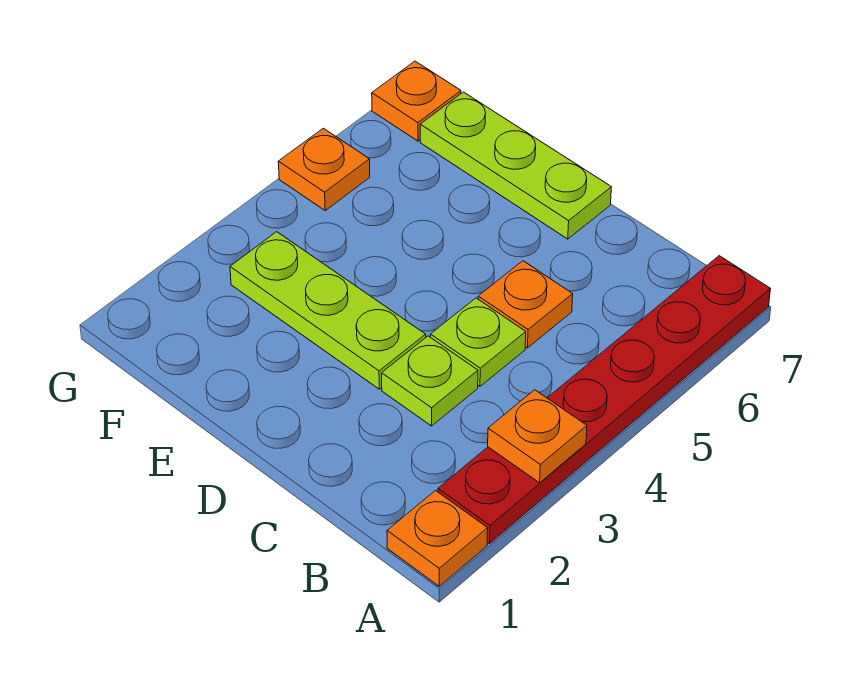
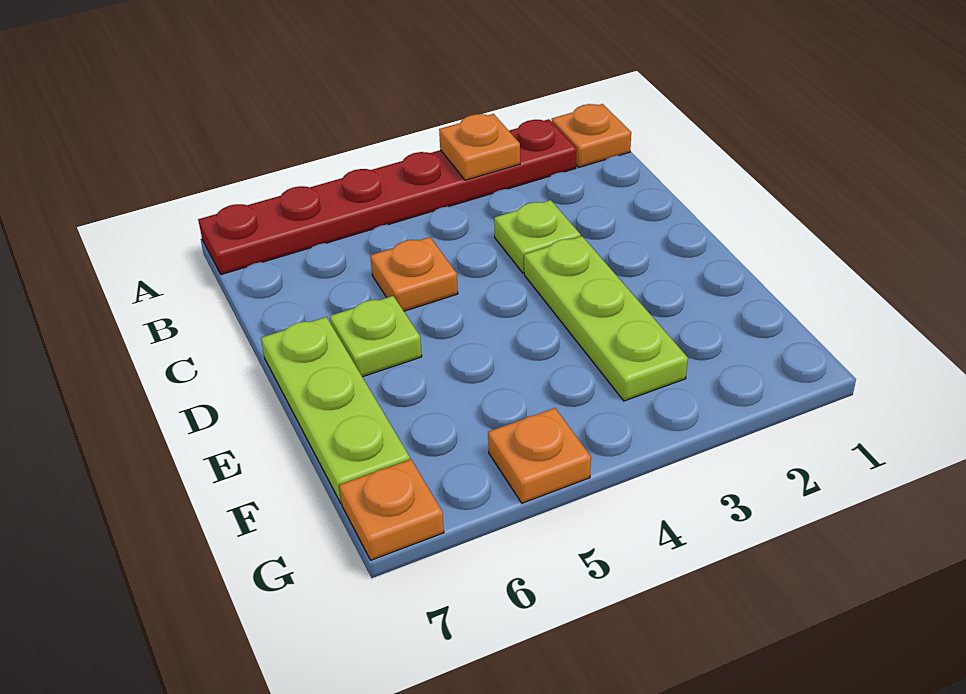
lime 1x1 plate [430,298,526,386] -> lime 1x1 plate moved to [330,296,422,377]

